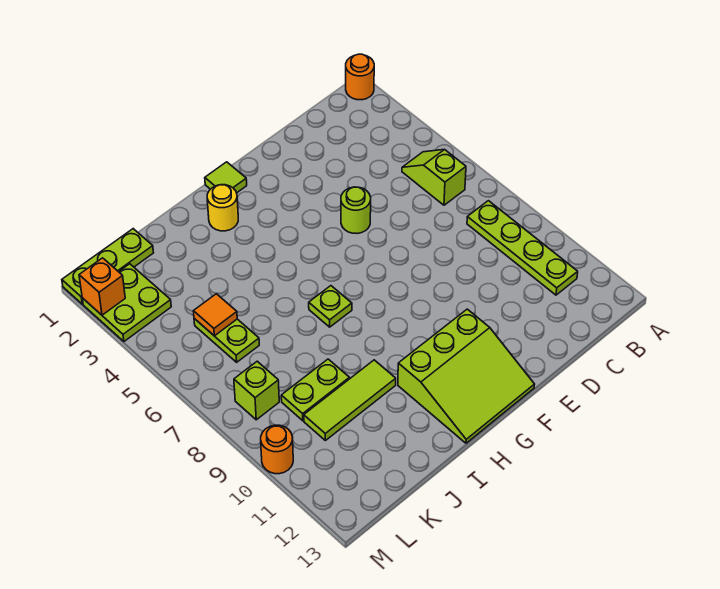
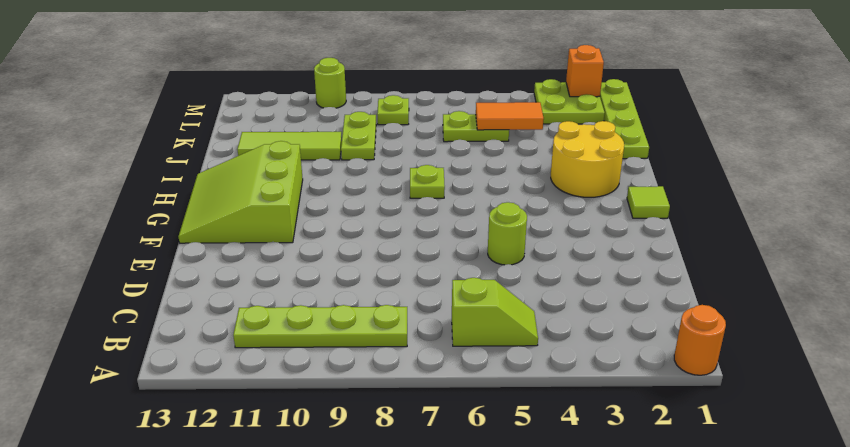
yellow 1x1 round brick [207,185,238,231] -> yellow 2x2 round brick [551,121,624,197]
lime 1x3 tile [304,360,396,440] -> lime 1x3 tile turned to [237,132,342,160]
lime 1x3 plate [62,229,153,304] -> lime 1x4 plate [600,79,649,159]
orange 1x1 tile [193,294,237,336] -> orange 1x2 tile [476,102,544,130]
lime 1x1 brick [234,361,279,420] -> lime 1x1 plate [377,95,409,125]
orange 1x1 round brick [261,425,293,474] -> lime 1x1 round brick [314,58,346,108]

